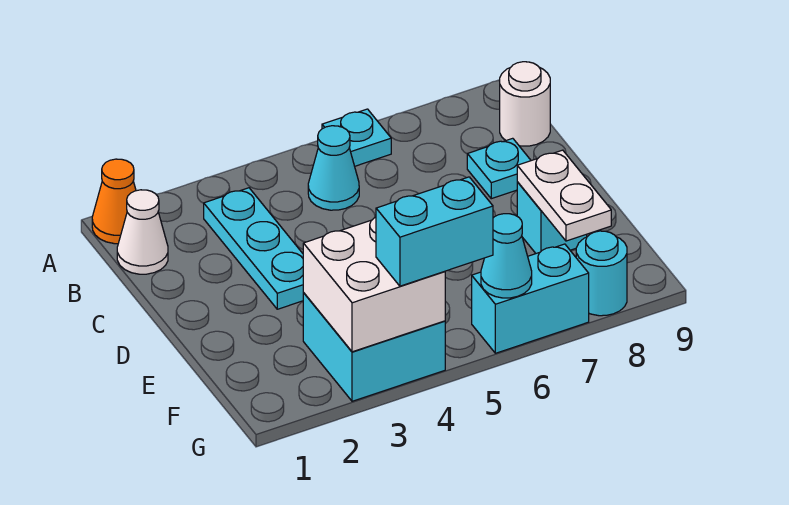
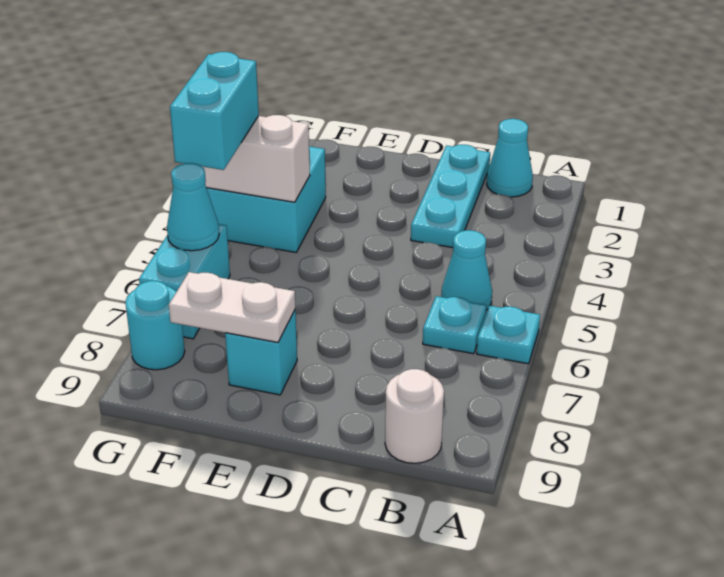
orange 1x1 cone [92,159,136,244] -> none
white 1x1 cone [117,190,168,274] -> cyan 1x1 cone [487,119,533,197]
cyan 1x3 plate [204,188,304,309] -> cyan 1x3 plate turned to [411,145,490,248]
cyan 1x1 plate [467,138,531,199] -> cyan 1x1 plate moved to [423,296,486,354]
white 2x2 brick [303,217,445,352] -> white 1x2 brick [203,115,310,202]

